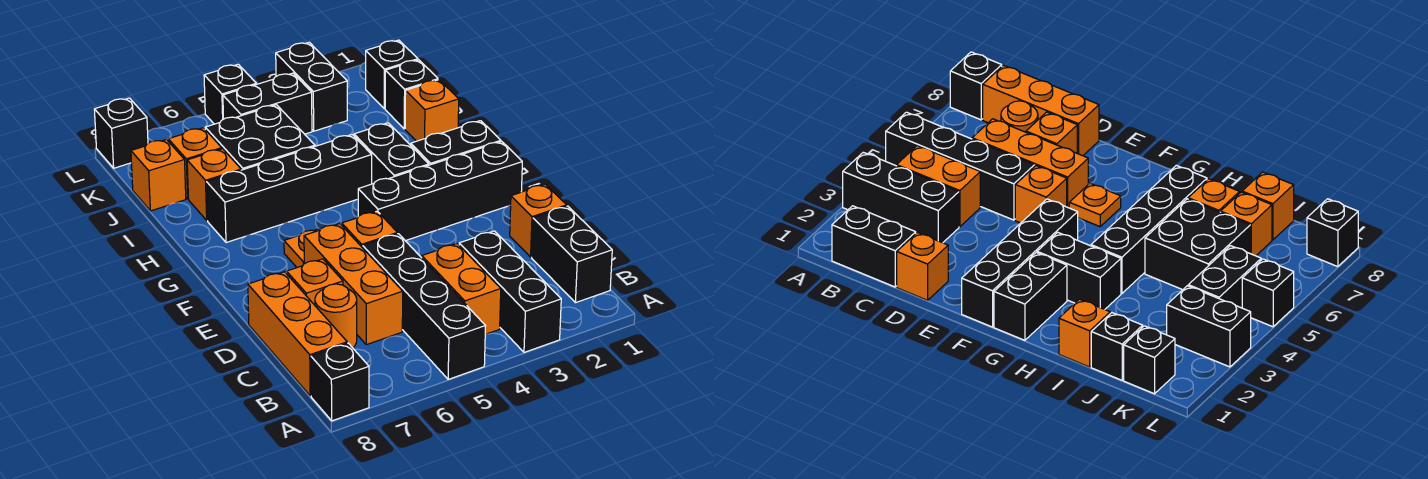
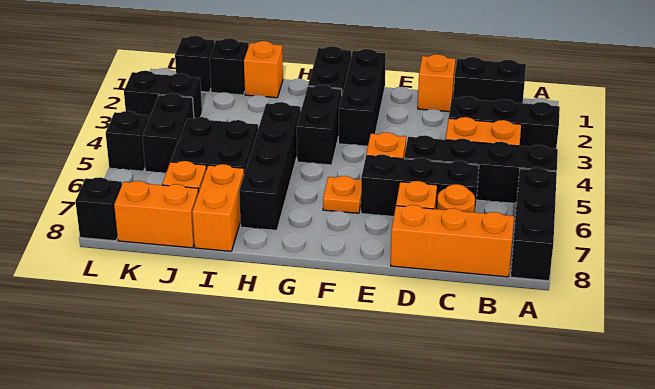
black 1x1 brick [311,343,369,421] -> black 1x3 brick [511,168,557,281]
orange 1x3 brick [304,224,403,345] -> black 1x3 brick [361,154,479,216]
black 1x4 brick [358,141,522,241] -> black 1x3 brick [339,49,386,146]
black 1x2 brick [354,123,429,184] -> black 1x2 brick turned to [297,85,342,165]
orange 1x1 brick [187,149,241,220] -> orange 1x2 brick [192,164,244,251]
orange 1x1 brick [131,139,186,211] -> orange 1x2 brick [114,181,199,248]

